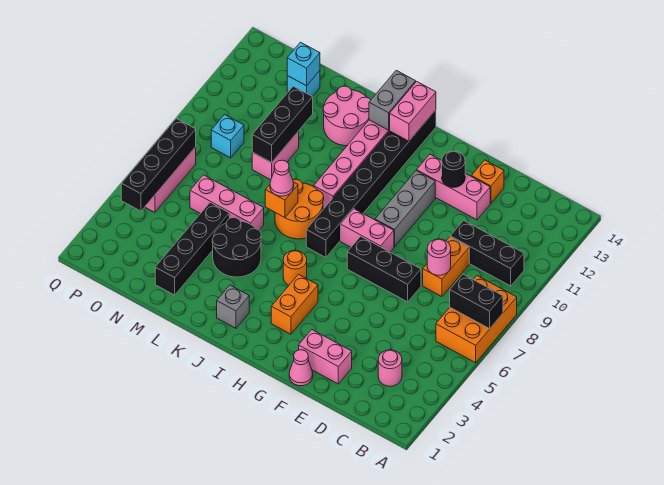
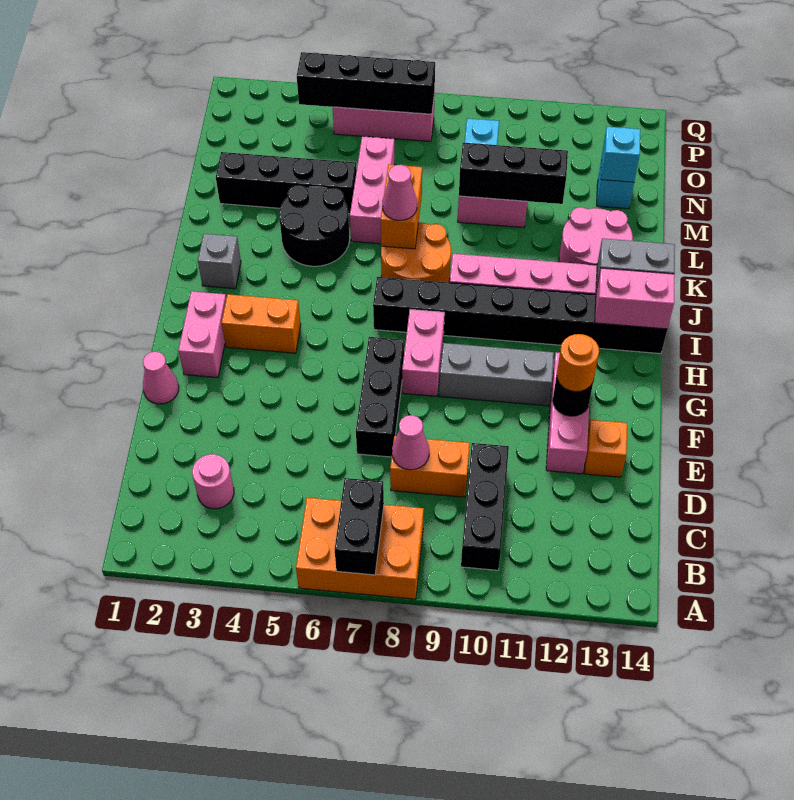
pink 1x1 round brick [427,239,451,275] -> pink 1x1 cone [392,415,429,470]
pink 1x2 brick [299,330,352,384] -> pink 1x2 brick moved to [178,291,226,378]
orange 1x1 round brick [283,250,307,285] -> orange 1x1 round brick moved to [557,334,599,392]
orange 1x1 brick [265,182,298,218] -> orange 1x2 brick [381,164,422,249]

